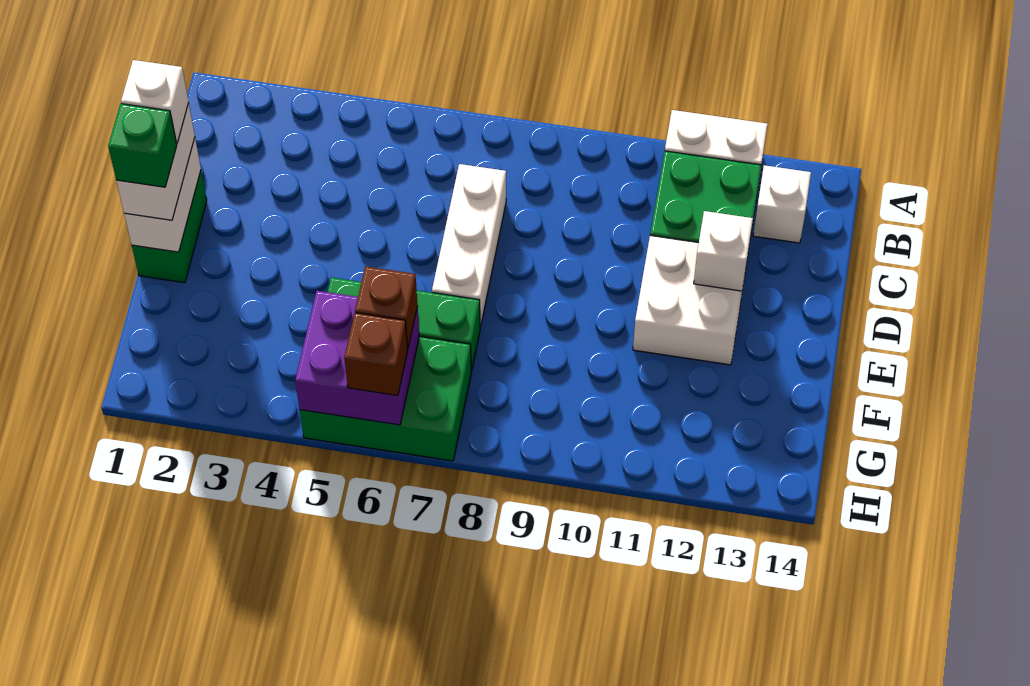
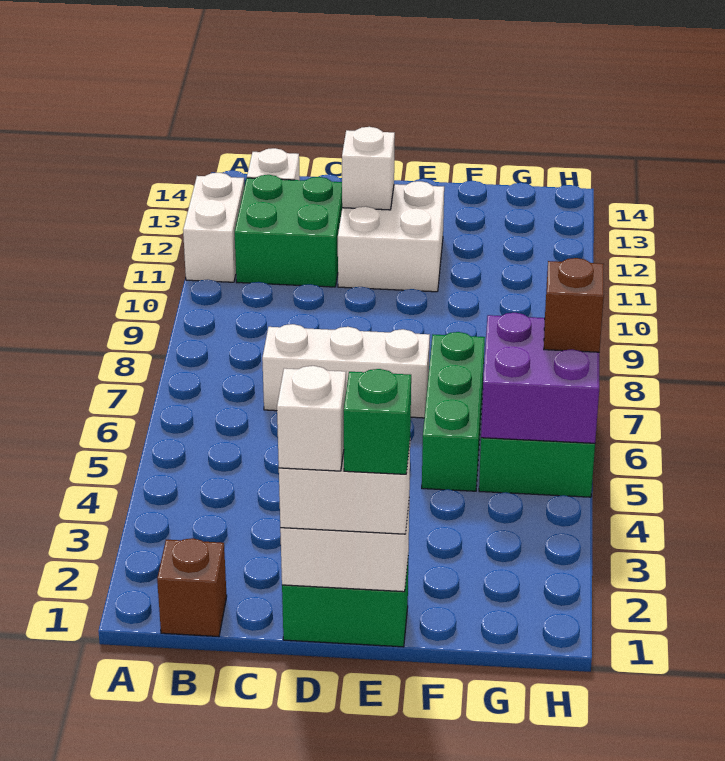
brown 1x1 brick [355,266,418,349] -> brown 1x1 brick moved to [157,538,227,637]

